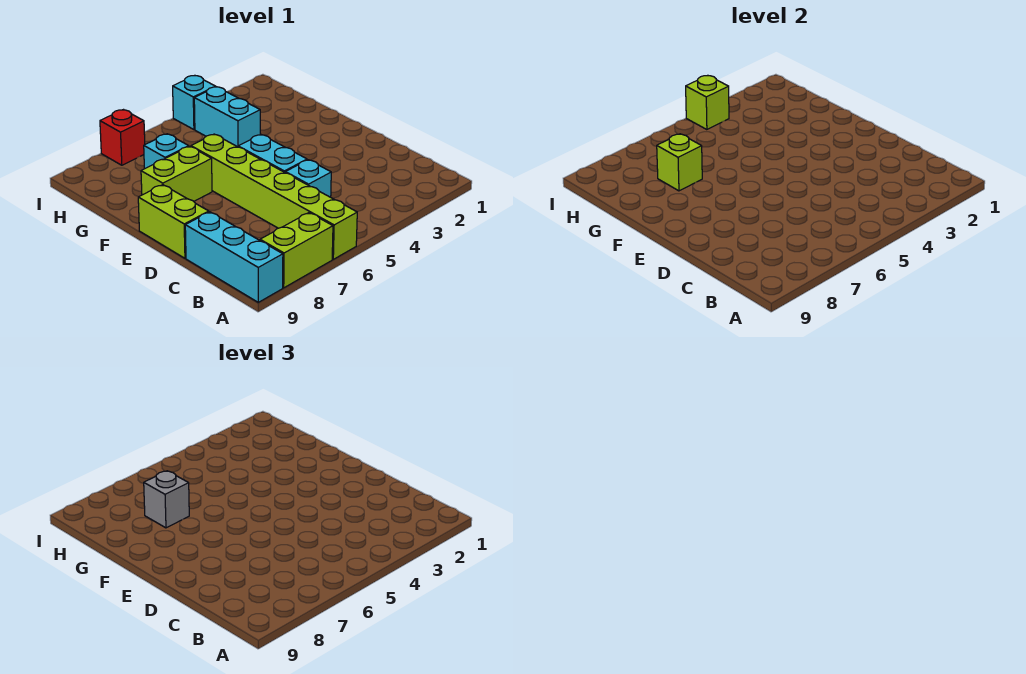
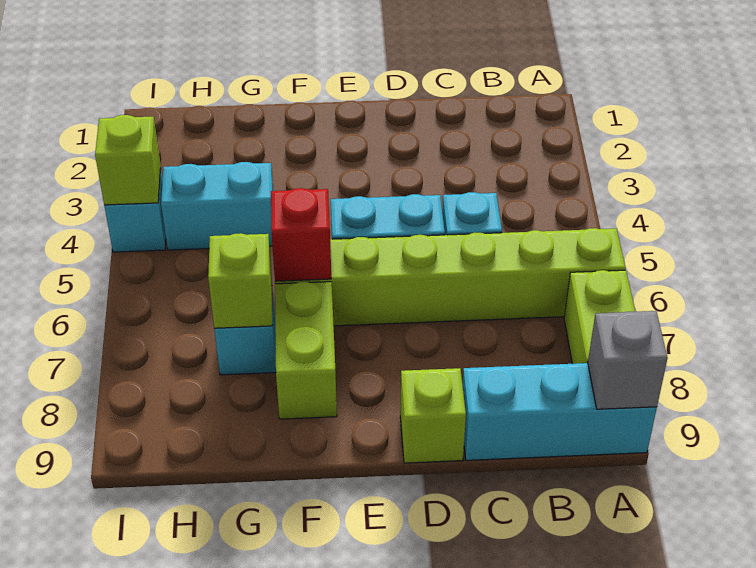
lime 1x2 brick [138,185,209,258] -> lime 1x1 brick [400,368,466,463]
grey 1x1 brick [144,471,189,528] -> grey 1x1 brick moved to [588,311,668,409]
red 1x1 brick [100,110,145,165] -> red 1x1 brick moved to [271,188,331,281]

